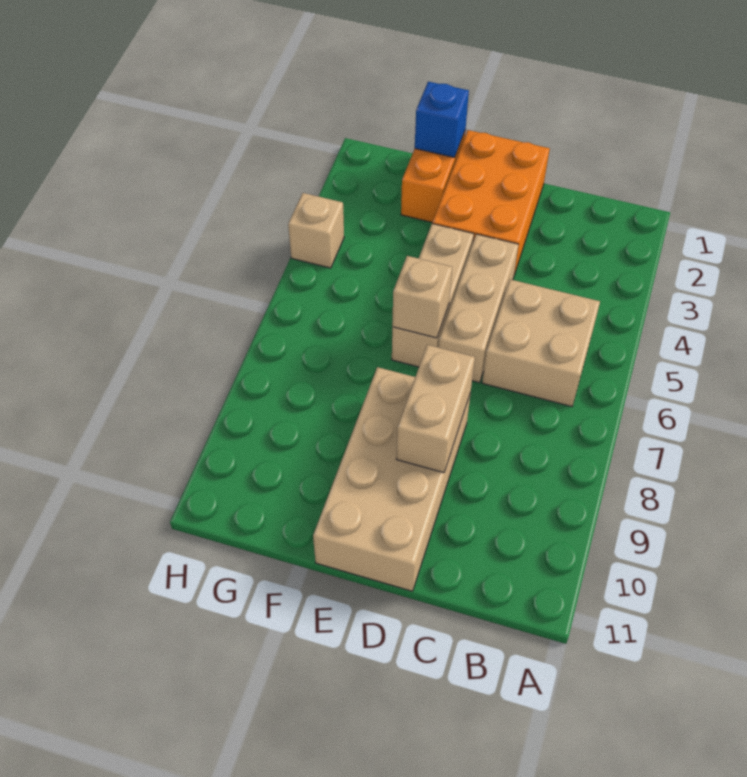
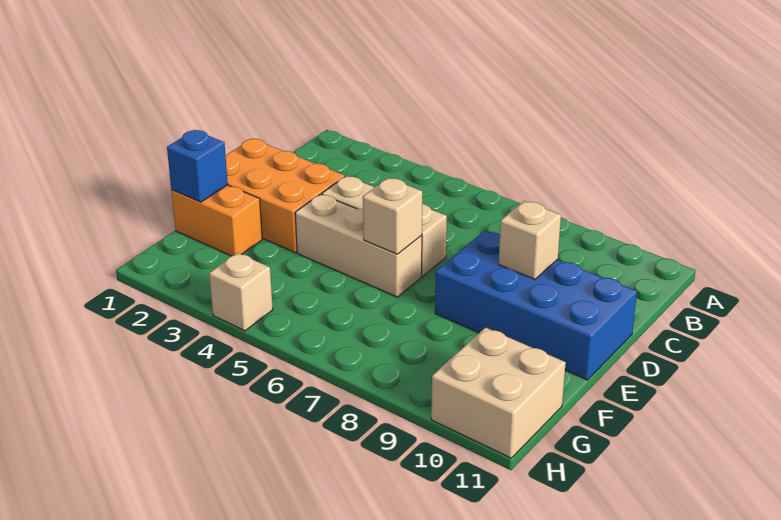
tan 2x2 brick [482,279,600,407] -> tan 2x2 brick moved to [431,328,566,458]
tan 2x4 brick [313,367,471,591] -> blue 2x4 brick [435,231,637,380]
tan 1x2 brick [396,345,475,473] -> tan 1x1 brick [499,201,561,279]

